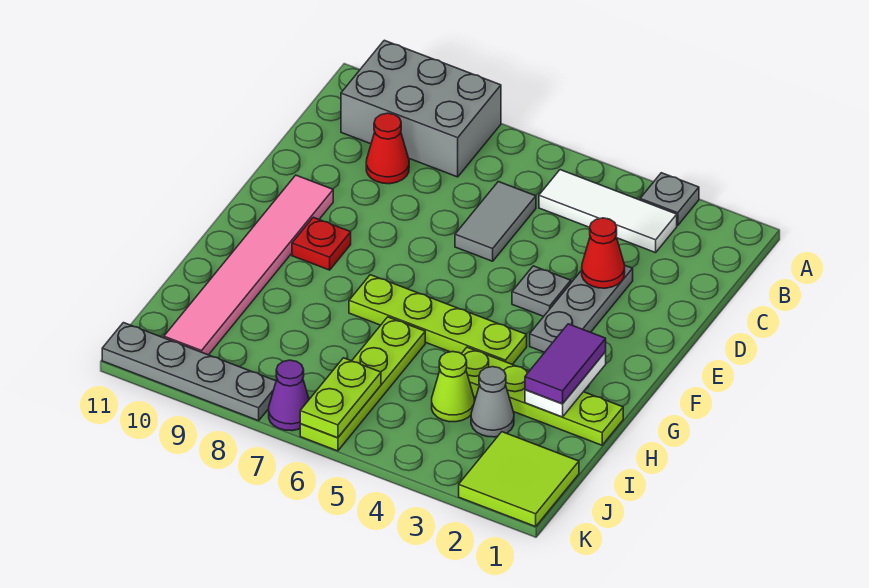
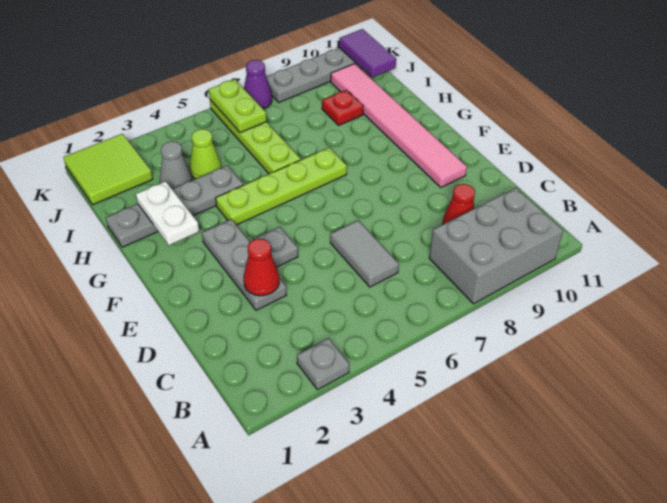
white 1x3 tile [539,170,677,253] -> none
red 1x1 plate [292,217,351,270] -> red 1x1 plate moved to [322,90,363,125]
purple 1x2 tile [525,324,606,404] -> purple 1x2 tile moved to [339,29,396,77]
lime 1x4 plate [462,347,623,445] -> grey 1x4 plate [106,166,243,247]

